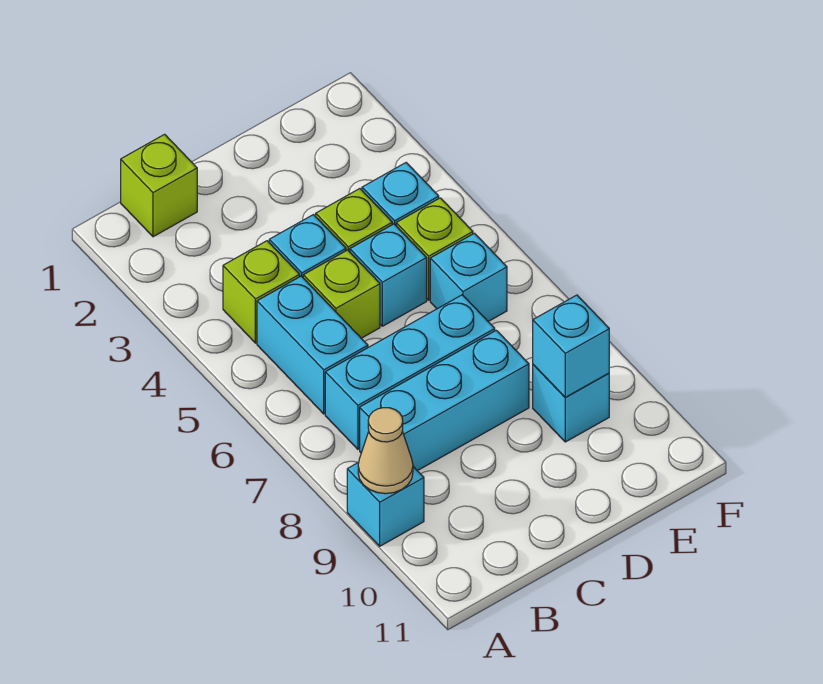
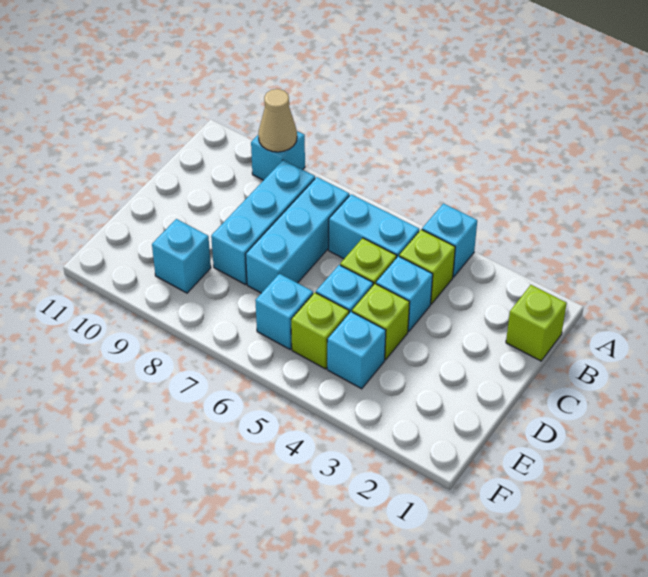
cyan 1x1 brick [533,295,609,397] -> cyan 1x1 brick moved to [422,204,477,277]

